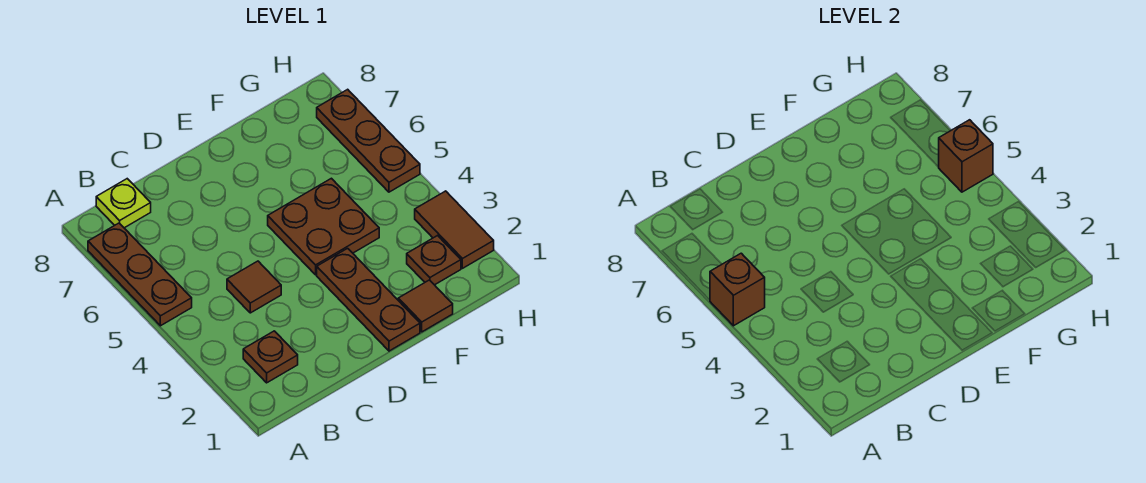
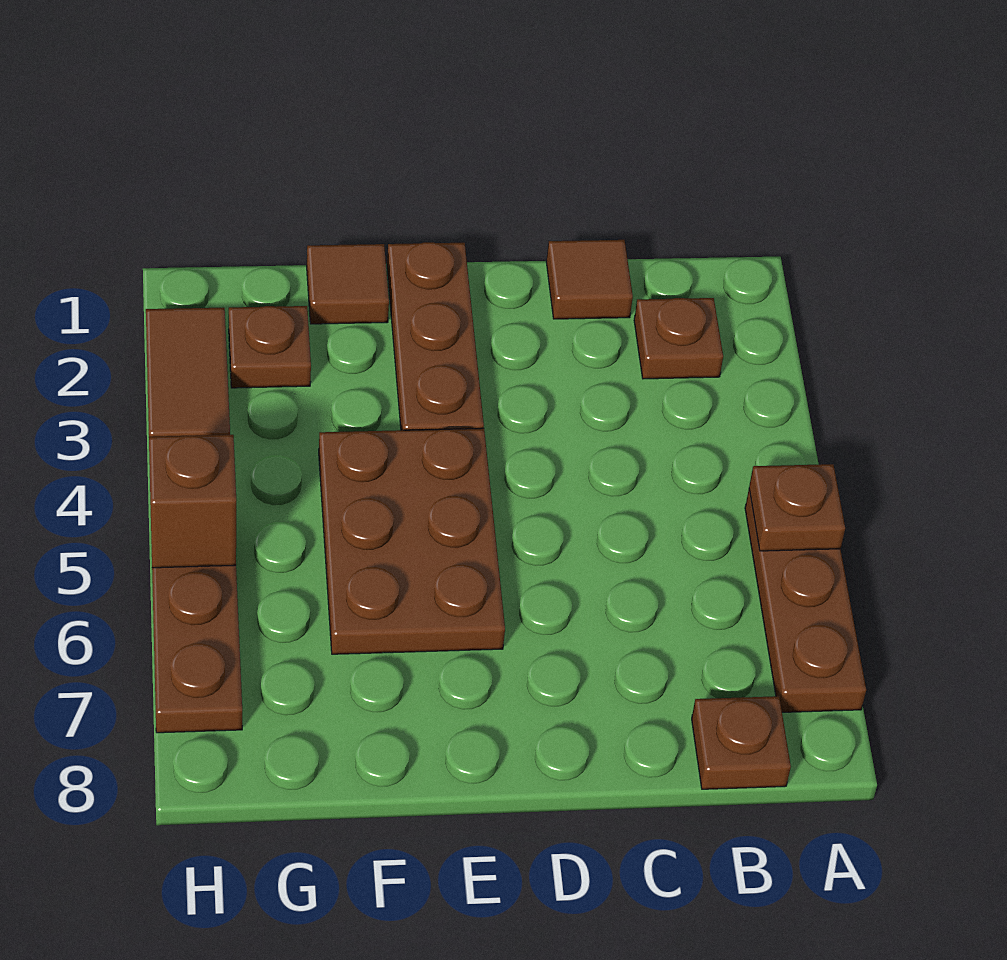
brown 1x1 brick [710,253,765,326] -> brown 1x1 plate [749,464,845,551]
lime 1x1 plate [96,179,151,228] -> brown 1x1 plate [692,696,791,789]
brown 1x1 tile [227,261,281,313] -> brown 1x1 tile moved to [546,240,633,319]
brown 2x2 plate [268,178,379,275] -> brown 2x3 plate [319,428,505,654]

